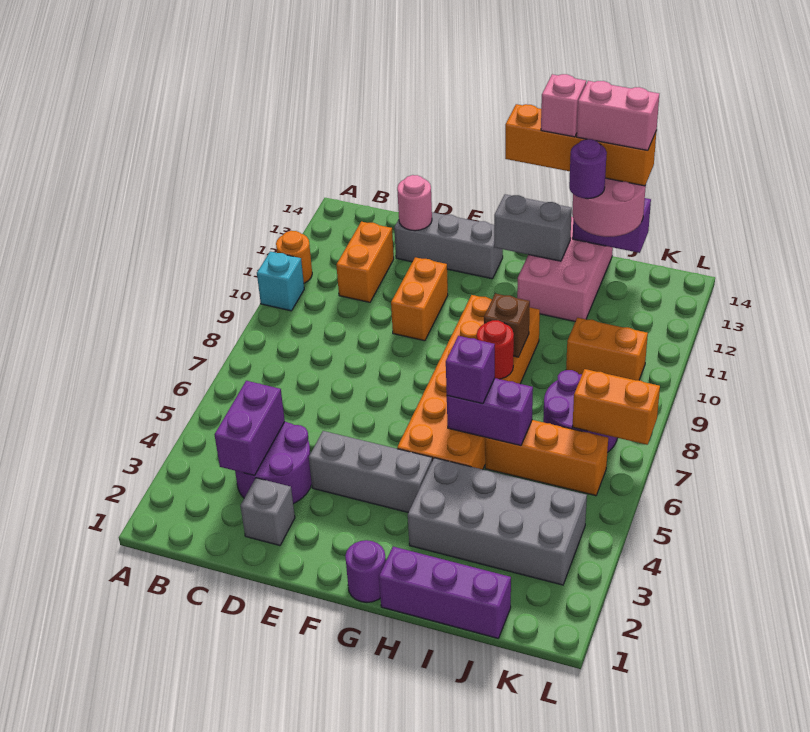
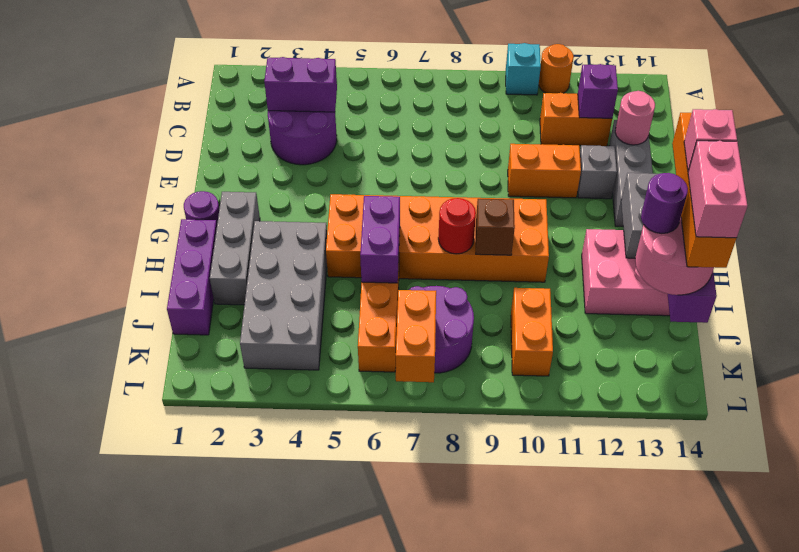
grey 1x1 brick [240,478,295,545] -> grey 1x1 brick moved to [578,145,617,199]
grey 1x3 brick [309,431,432,513] -> grey 1x3 brick moved to [210,192,260,305]
purple 1x1 brick [446,336,495,404] -> purple 1x1 brick moved to [578,64,618,118]

